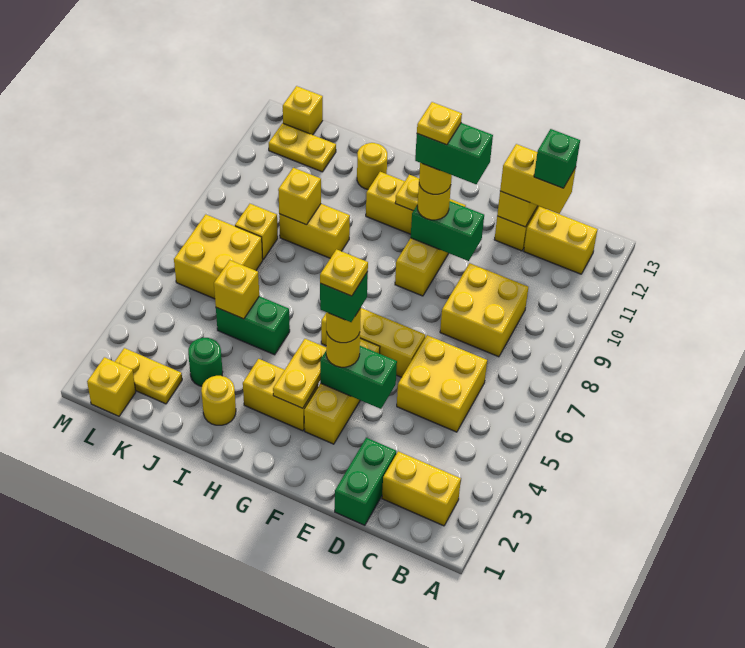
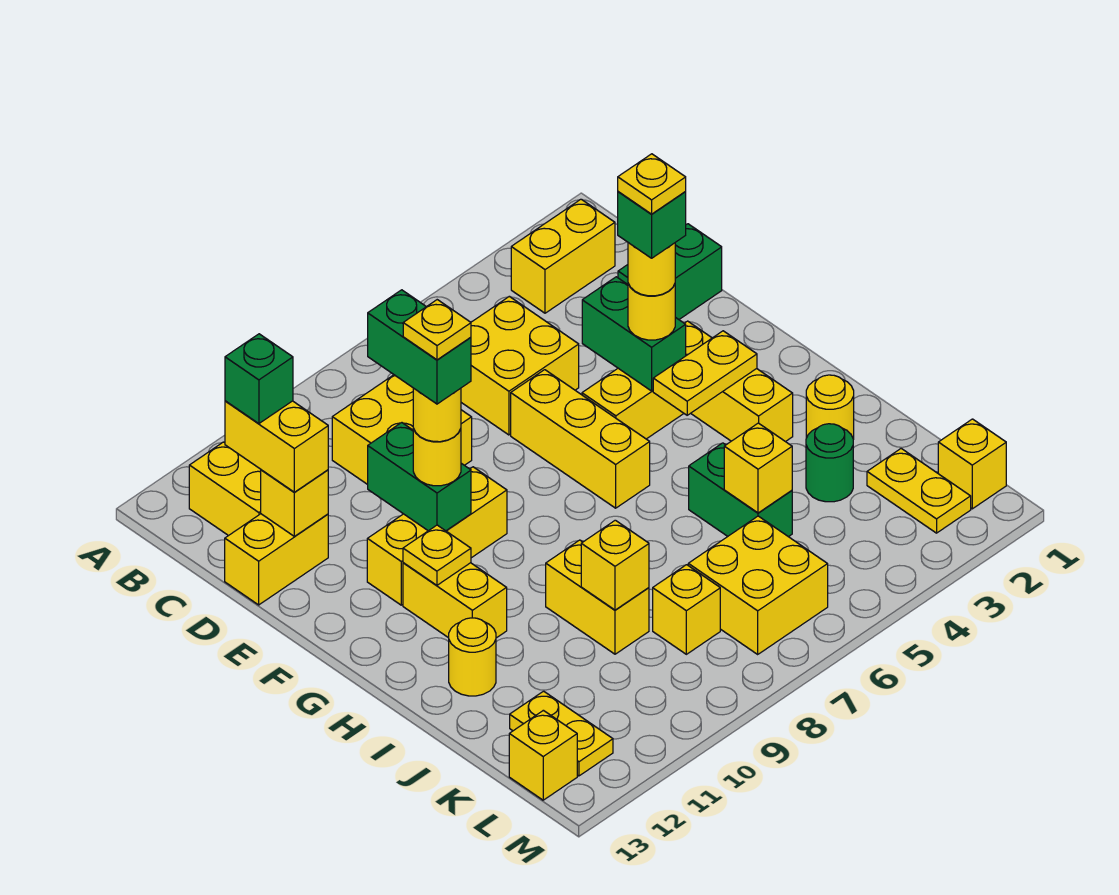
yellow 1x2 brick [382,451,461,526] -> yellow 1x2 brick turned to [511,199,615,313]

